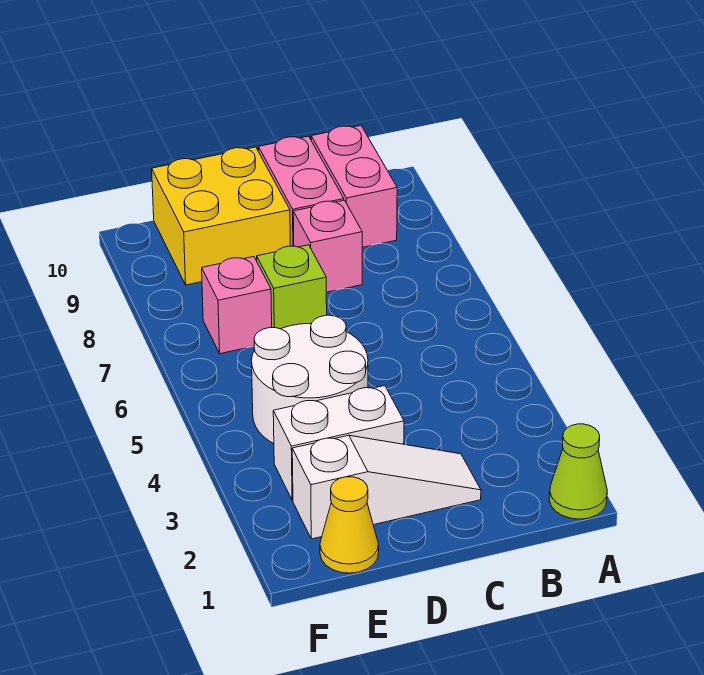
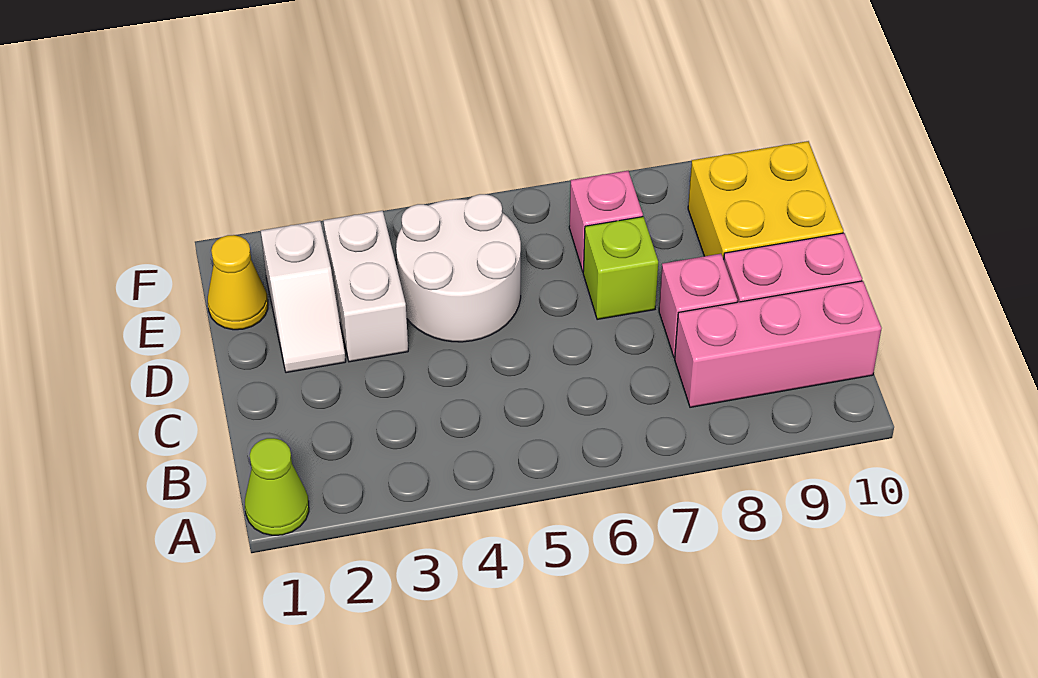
pink 1x2 brick [311,126,397,248] -> pink 1x3 brick [675,281,882,407]
white 1x3 slope [292,435,481,539] -> white 1x2 slope [261,221,346,373]

